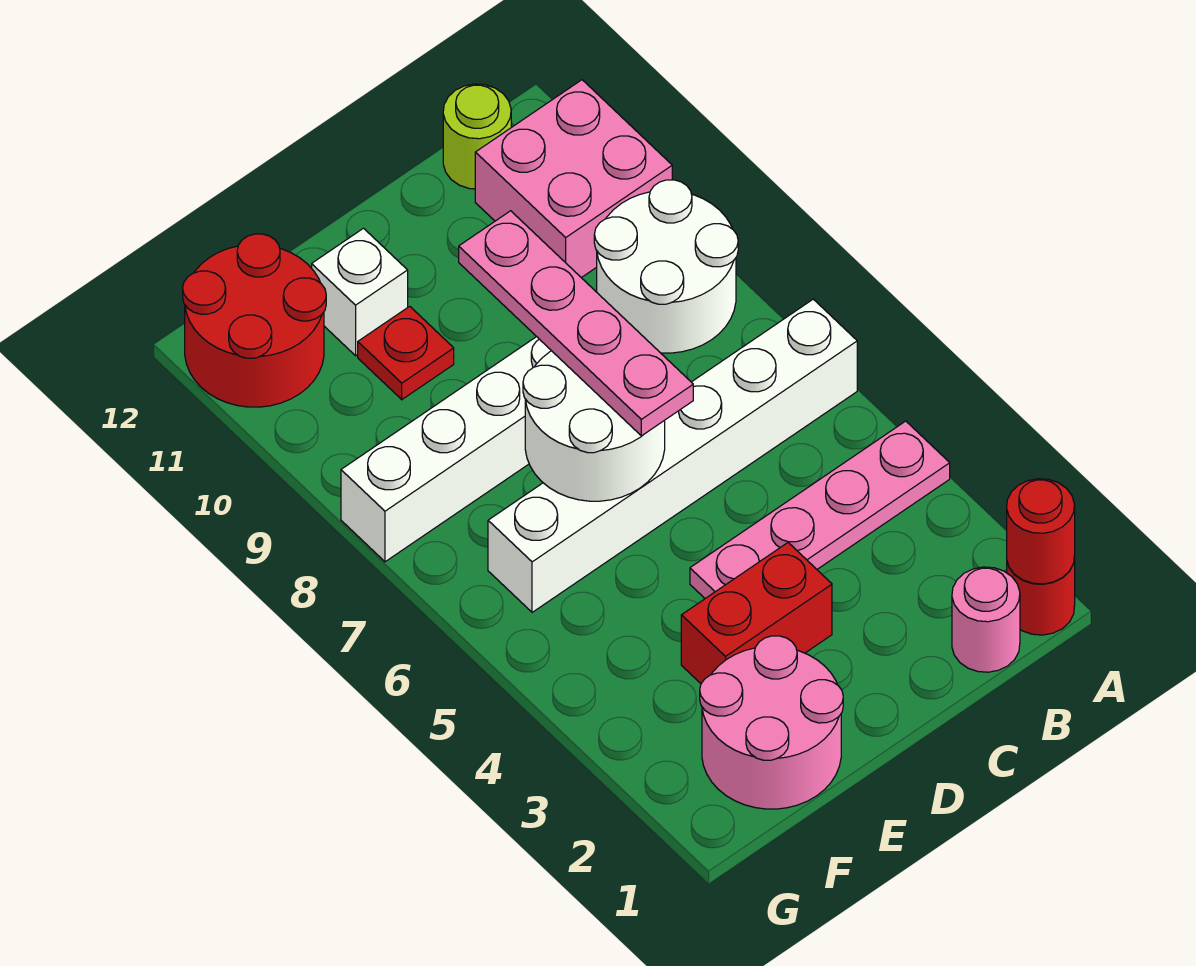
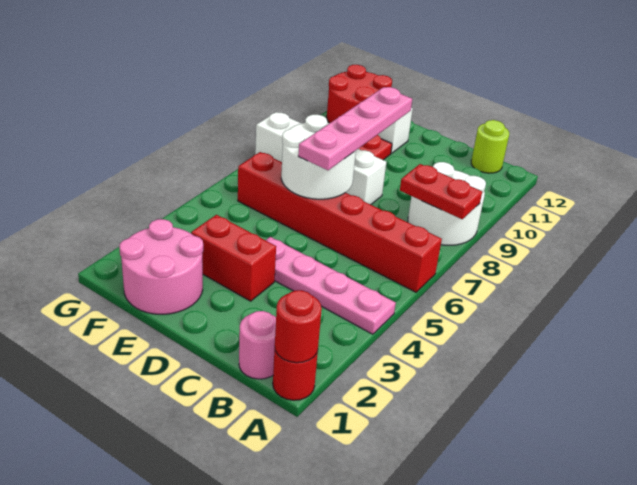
white 1x6 brick [488,299,857,612] -> red 1x6 brick [238,152,442,292]
none -> red 1x2 plate [400,164,482,219]
pink 2x2 brick [475,80,672,278] -> none

